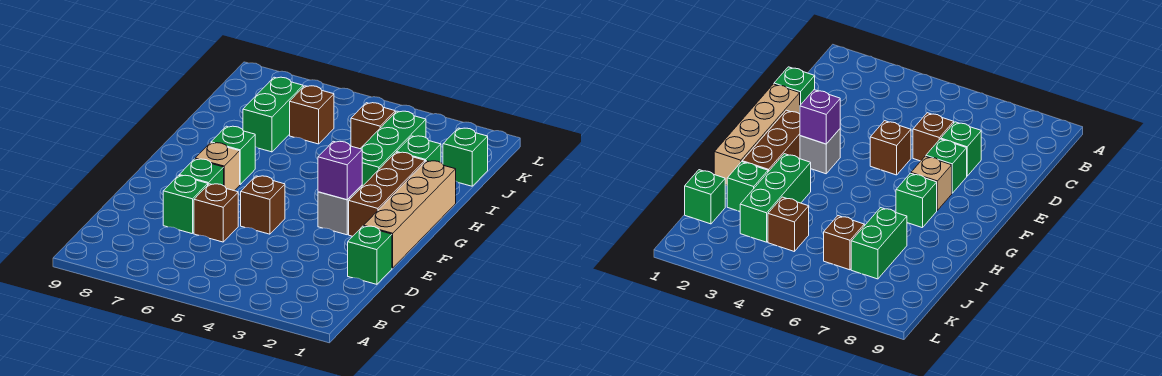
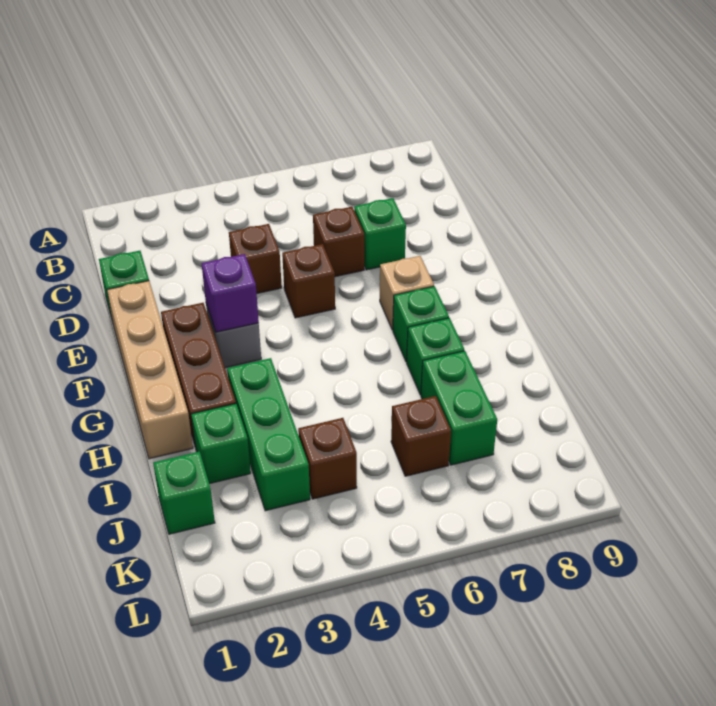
none -> brown 1x1 brick [229,224,282,293]
green 1x1 brick [179,159,224,186] -> green 1x1 brick moved to [407,318,464,395]

